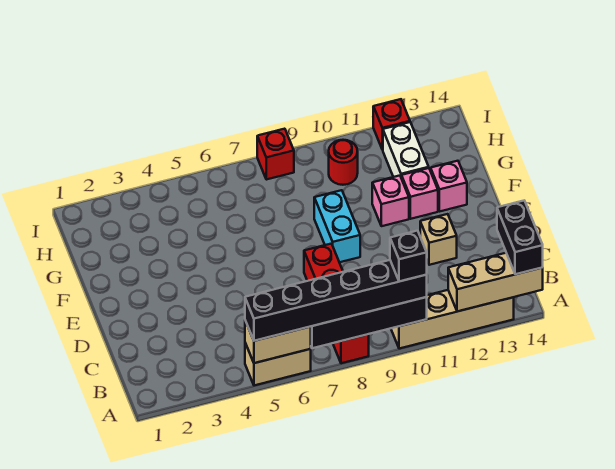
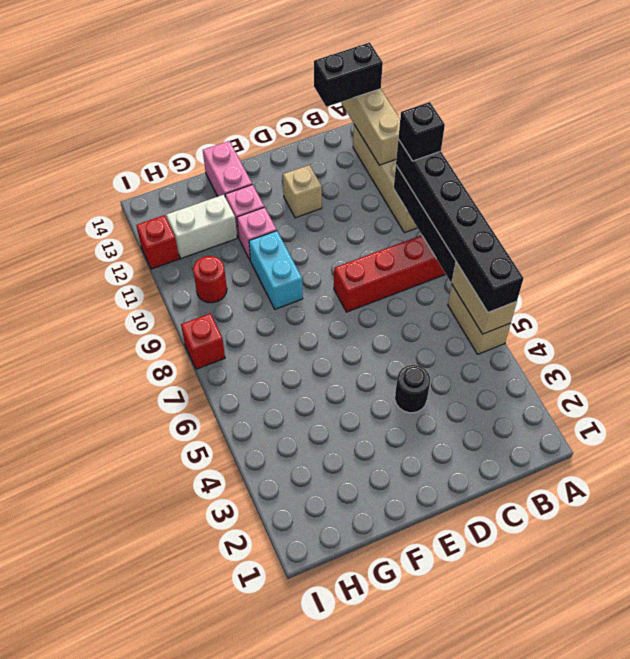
none -> black 1x1 round brick [395,365,430,413]
cyan 1x2 brick [314,190,360,262] -> cyan 1x2 brick turned to [249,231,303,309]
pink 1x1 brick [431,161,467,211] -> pink 1x2 brick [203,141,252,198]

